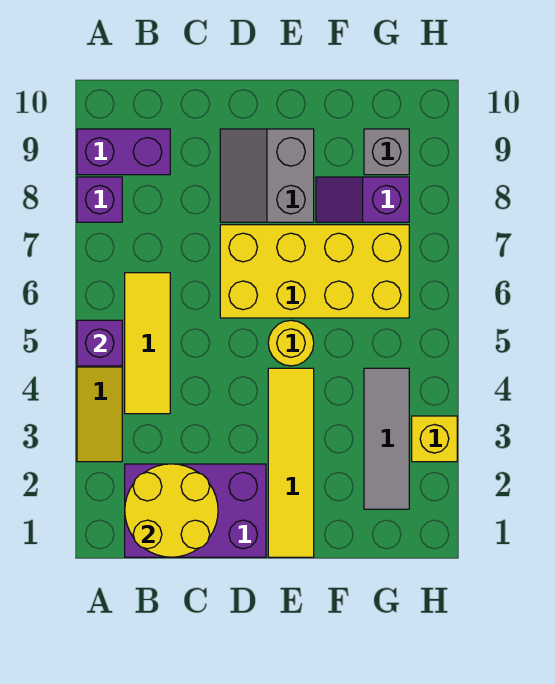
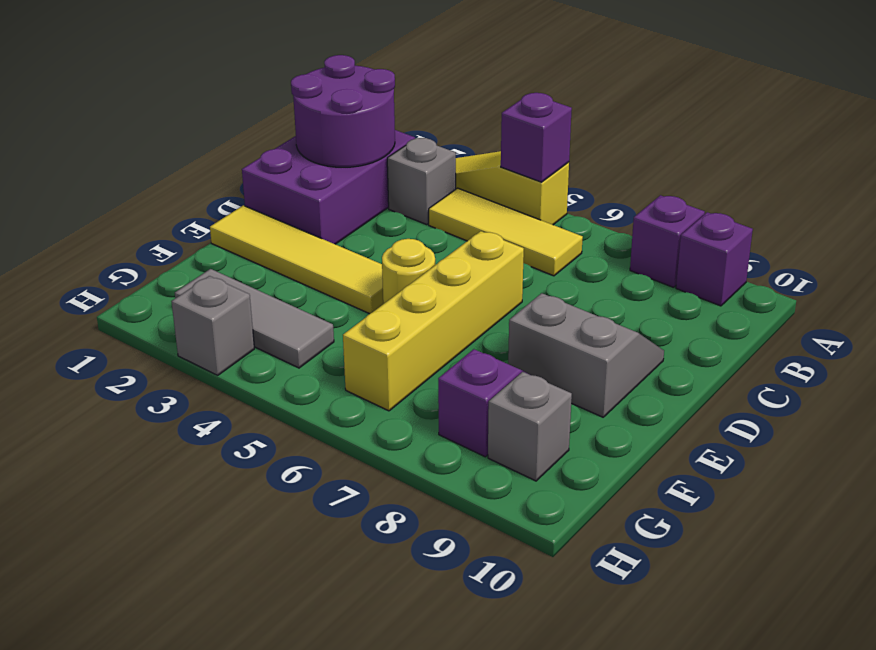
purple 1x2 brick [77,129,170,175] -> purple 1x1 brick [676,212,753,306]
yellow 2x2 round brick [125,464,218,557] -> purple 2x2 round brick [291,55,395,167]
none -> grey 1x1 brick [387,138,456,224]
yellow 2x4 brick [220,225,409,318] -> yellow 1x4 brick [343,231,524,411]
yellow 1x1 brick [412,416,457,462] -> grey 1x1 brick [171,276,254,375]

